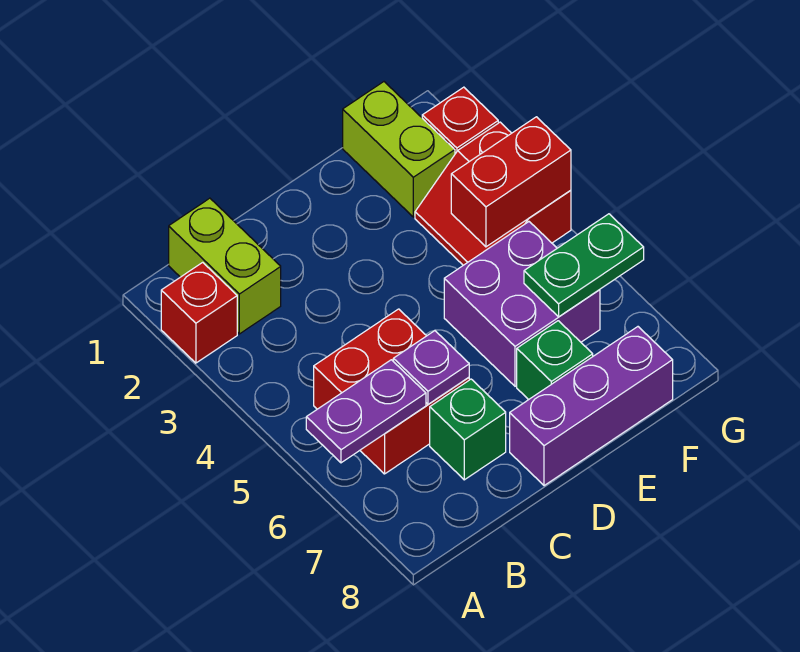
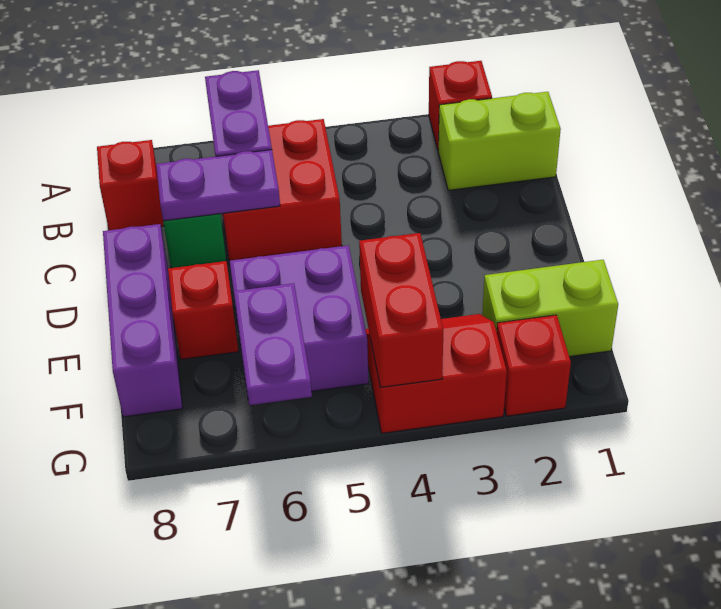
none -> red 1x1 brick [97,140,164,230]
purple 1x1 plate [393,331,469,404] -> purple 1x2 plate [156,150,280,221]
green 1x1 brick [517,321,593,400] -> red 1x1 brick [168,261,238,360]
green 1x2 plate [524,214,644,317] -> purple 1x2 plate [234,283,312,405]

